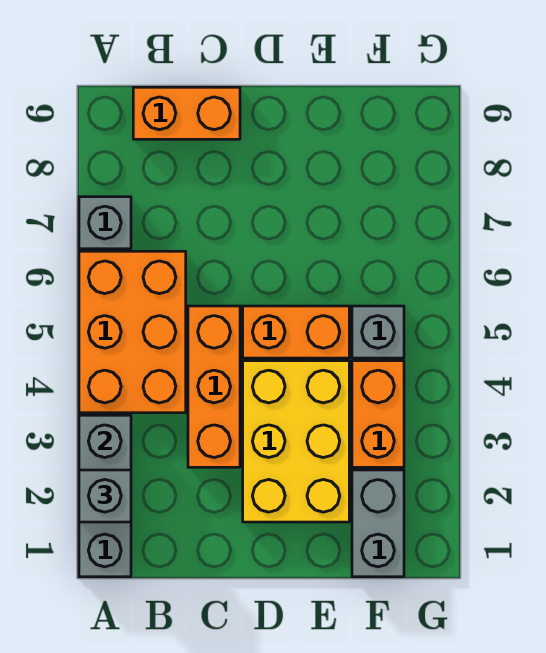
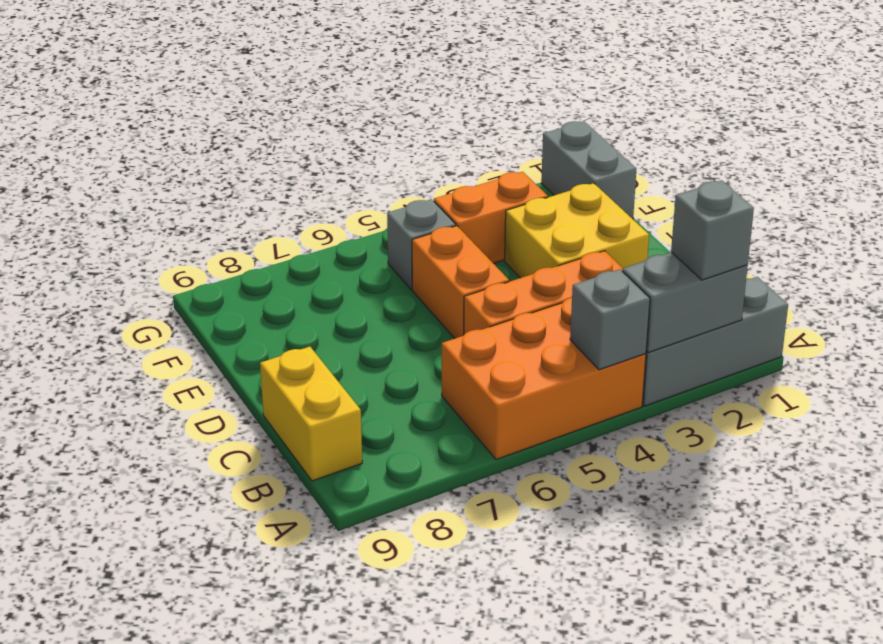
grey 1x1 brick [79,197,131,249] -> grey 1x1 brick moved to [570,269,650,370]
orange 1x2 brick [133,87,240,139] -> yellow 1x2 brick [260,347,362,481]
yellow 2x3 brick [243,361,349,522] -> yellow 2x2 brick [505,183,649,278]
grey 1x2 brick [352,470,404,577] -> grey 1x2 brick turned to [541,121,636,219]

